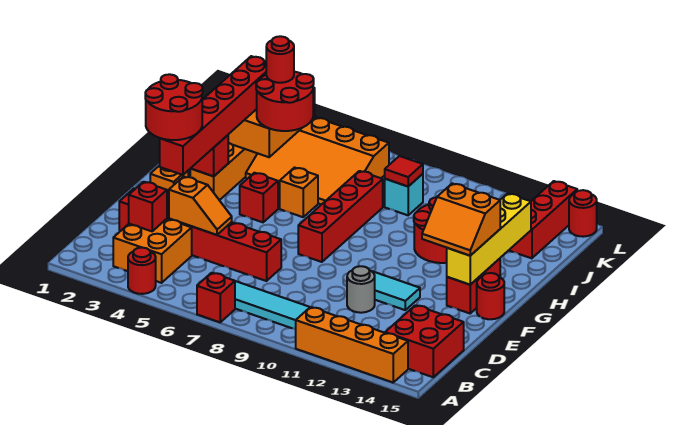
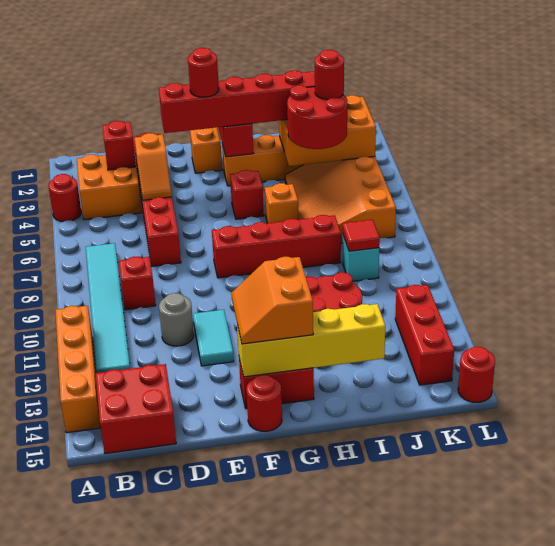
red 1x1 brick [197,273,235,322] -> red 1x1 brick moved to [119,257,156,310]
red 2x2 round brick [145,74,203,140] -> red 1x1 round brick [188,48,219,97]
red 1x3 brick [509,181,577,258] -> red 1x3 brick turned to [395,285,454,385]

